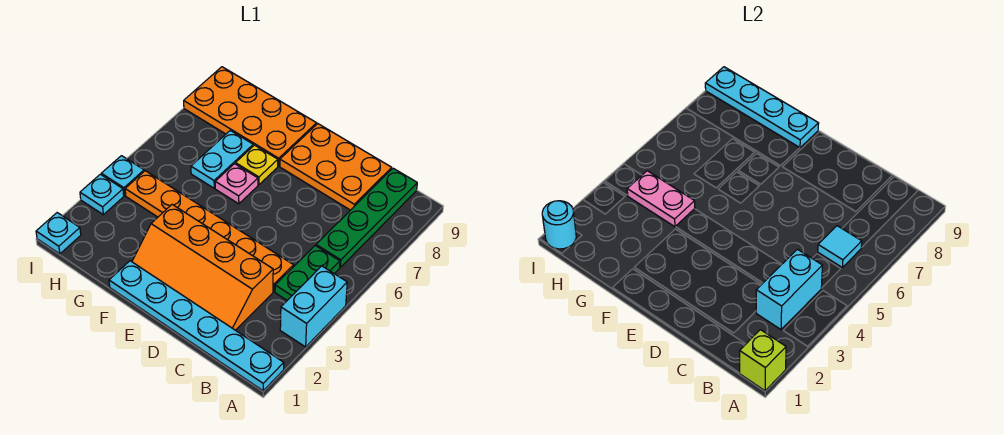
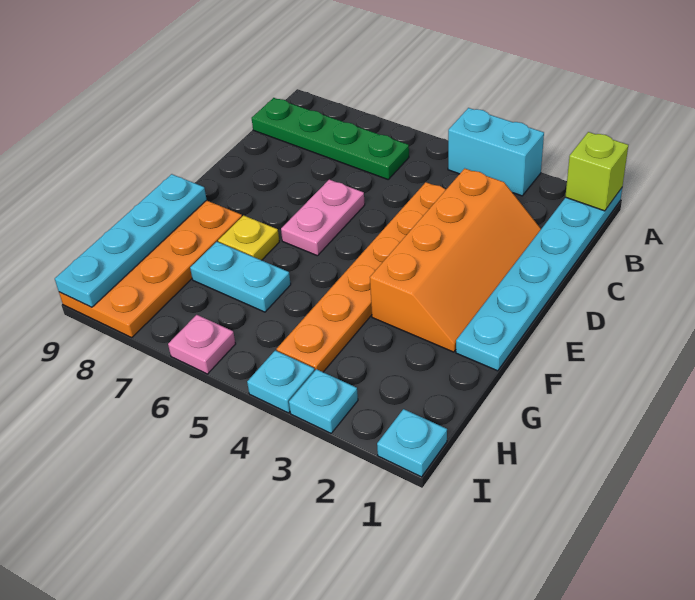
cyan 1x2 brick [756,249,822,330] -> none
green 1x2 plate [275,246,340,300] -> none
cyan 1x1 tile [818,226,862,267] -> none
orange 2x3 plate [280,124,392,210] -> none
pink 1x1 plate [215,164,258,204] -> pink 1x1 plate moved to [168,315,236,374]
pink 1x2 plate [627,171,695,227] -> pink 1x2 plate moved to [281,180,365,256]
cyan 1x1 round brick [542,201,576,249] -> none

